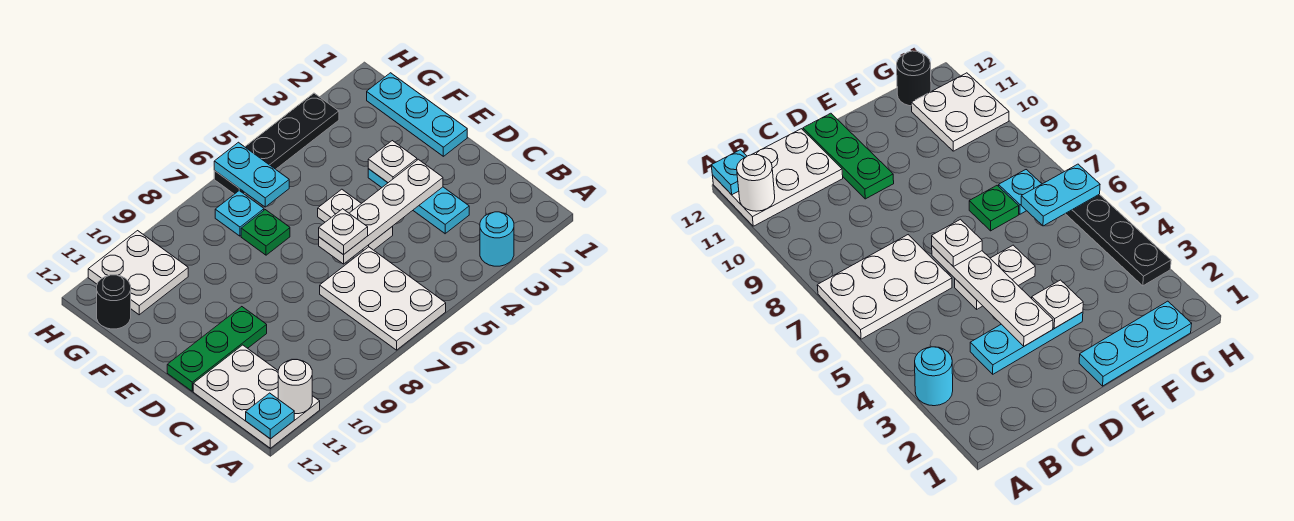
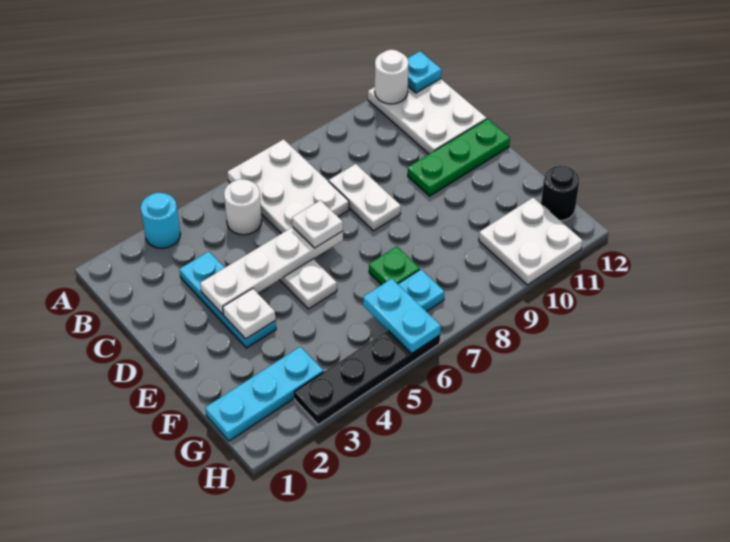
none -> white 1x1 round brick [224,179,262,235]
none -> white 1x2 plate [329,164,401,231]
cyan 1x3 plate [367,73,467,156] -> cyan 1x3 plate turned to [205,346,323,441]

